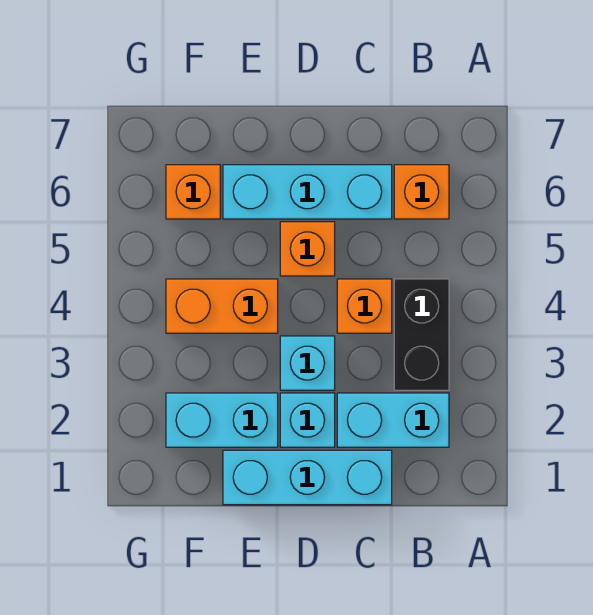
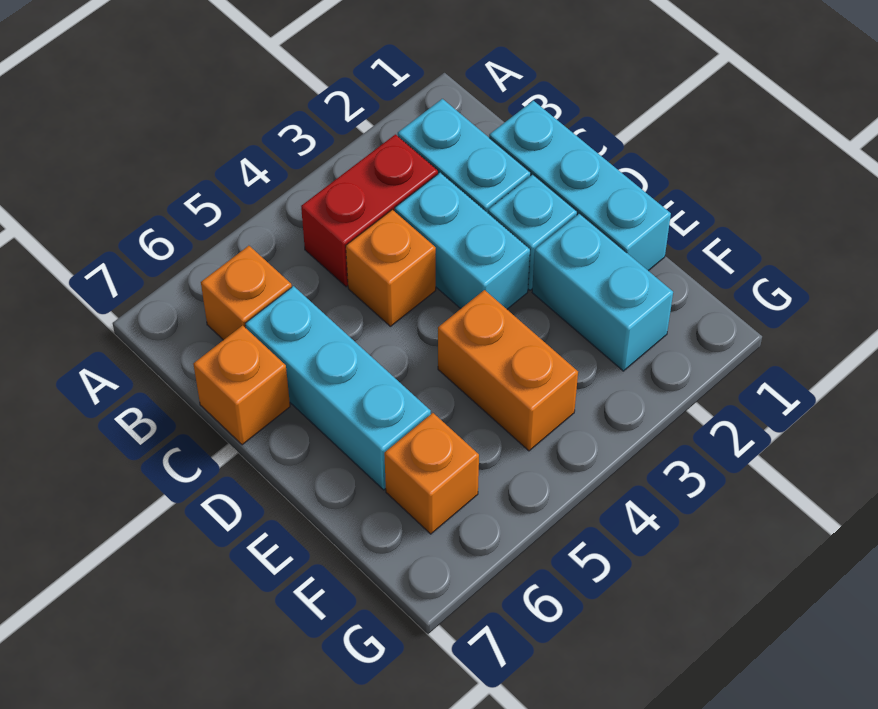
black 1x2 brick [394,279,449,390] -> red 1x2 brick [301,134,438,287]
cyan 1x1 brick [280,336,335,390] -> cyan 1x2 brick [395,173,530,309]
orange 1x1 brick [280,222,335,276] -> orange 1x1 brick moved to [193,325,290,445]

